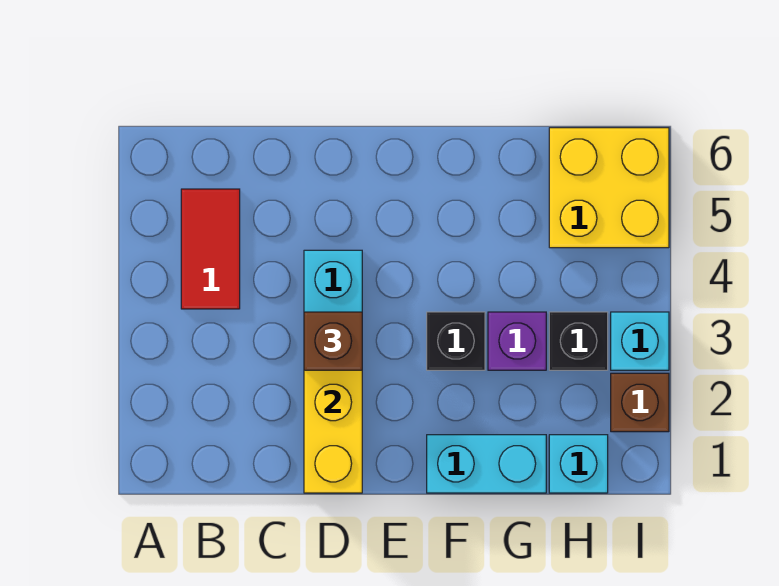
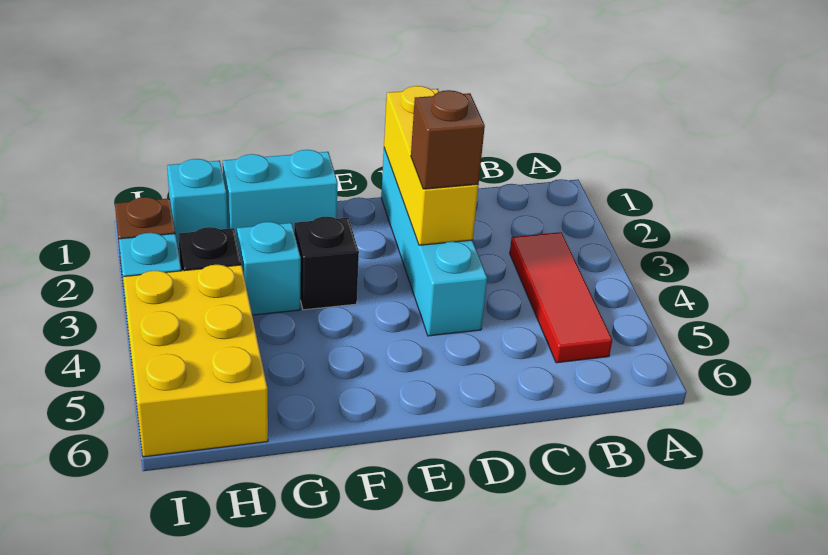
red 1x2 tile [181,189,240,309] -> red 1x3 tile [510,232,612,363]
purple 1x1 brick [488,312,546,370] -> cyan 1x1 brick [237,222,301,315]
yellow 2x2 brick [549,128,669,248] -> yellow 2x3 brick [123,265,268,457]

